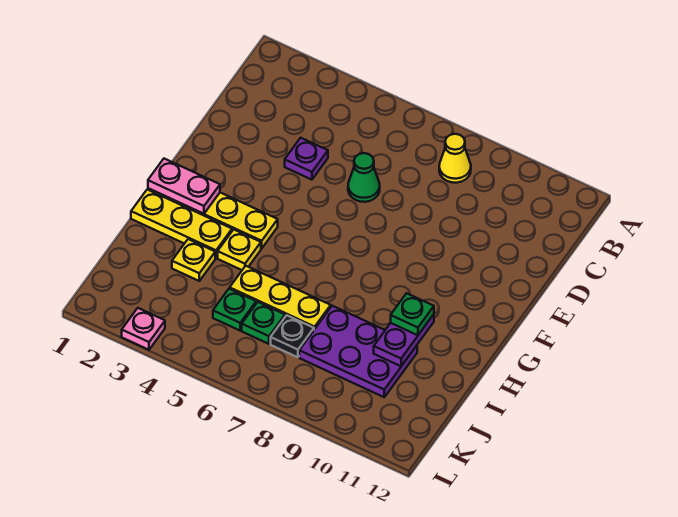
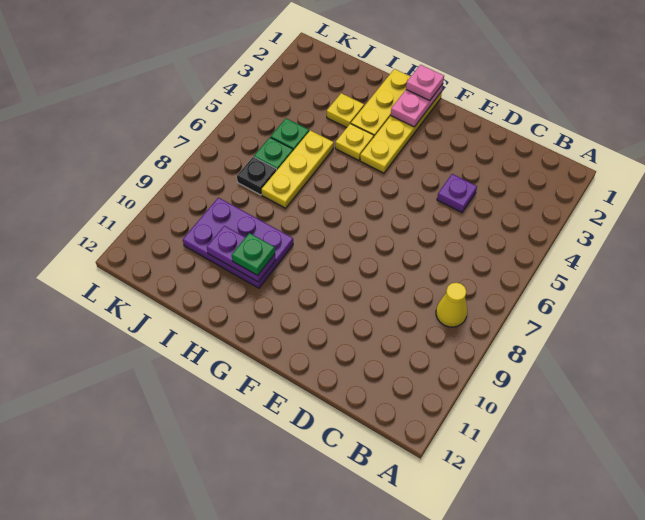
green 1x1 cone [348,153,380,202] -> none
purple 2x3 plate [299,306,417,397] -> purple 2x3 plate turned to [183,198,293,288]
pink 1x1 plate [122,308,165,350] -> pink 1x1 plate moved to [406,65,444,101]

